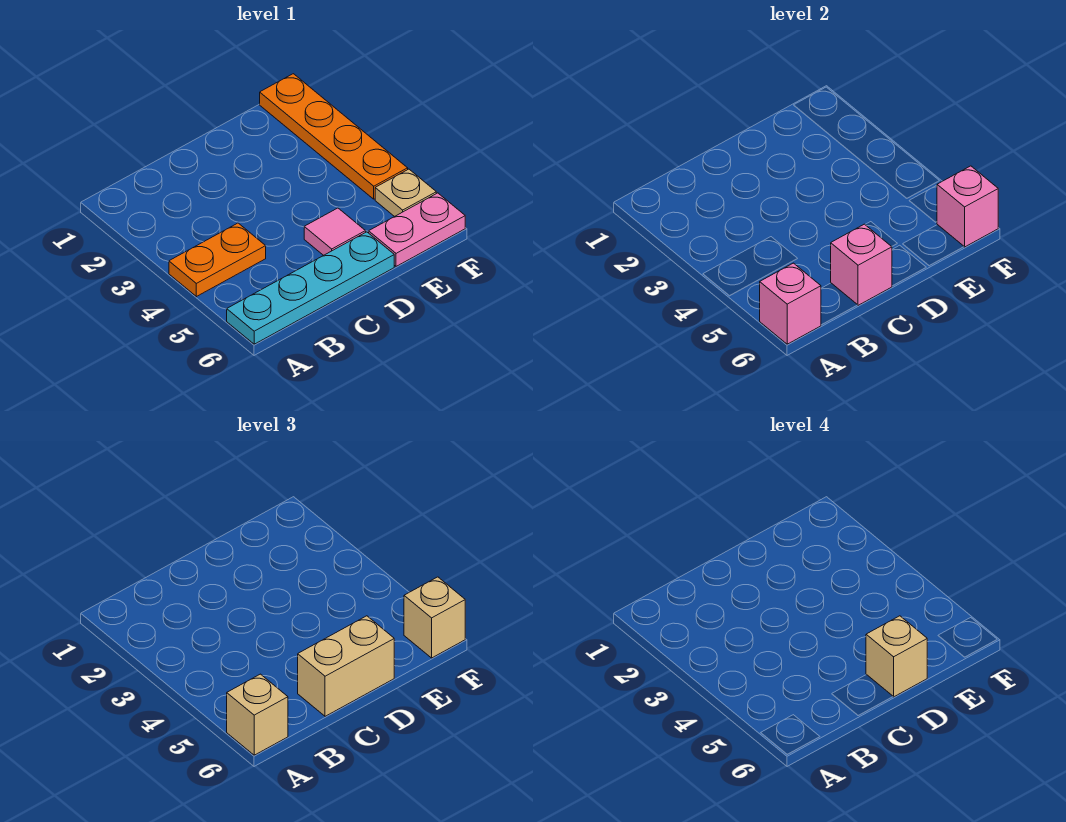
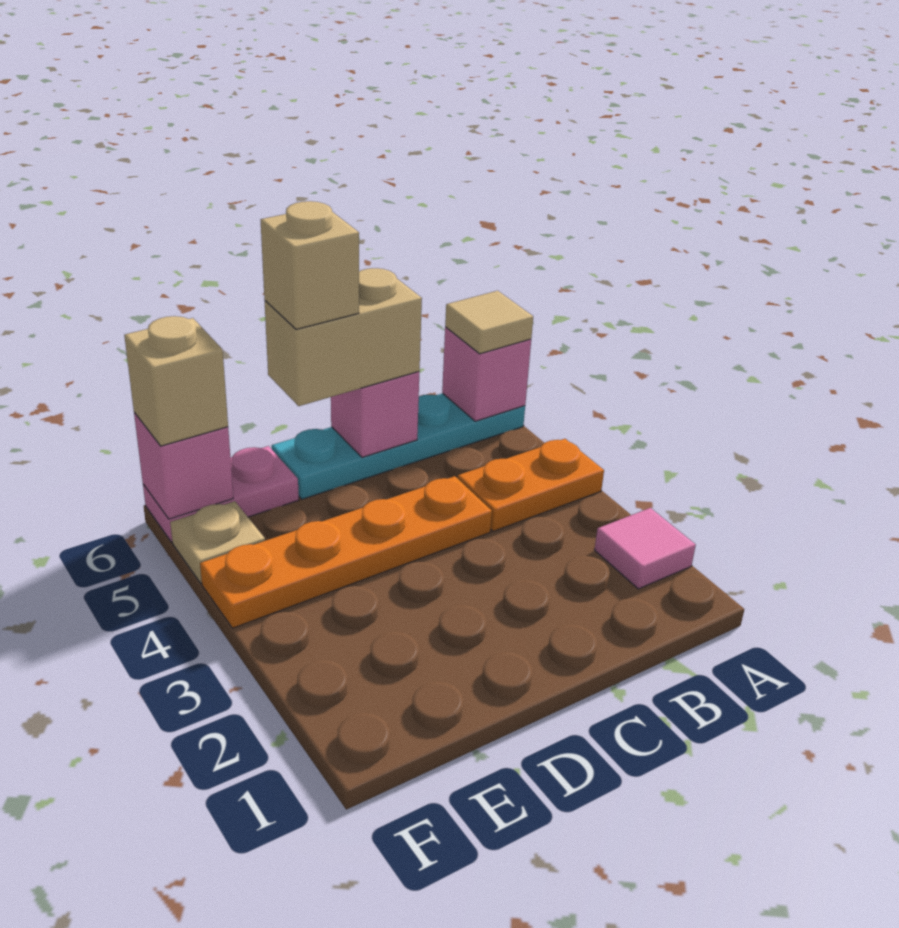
tan 1x1 brick [227,674,288,755] -> tan 1x1 tile [445,291,533,354]
pink 1x1 tile [304,208,366,255] -> pink 1x1 tile moved to [595,508,696,589]
orange 1x4 plate [260,74,408,199] -> orange 1x4 plate turned to [200,476,492,628]

